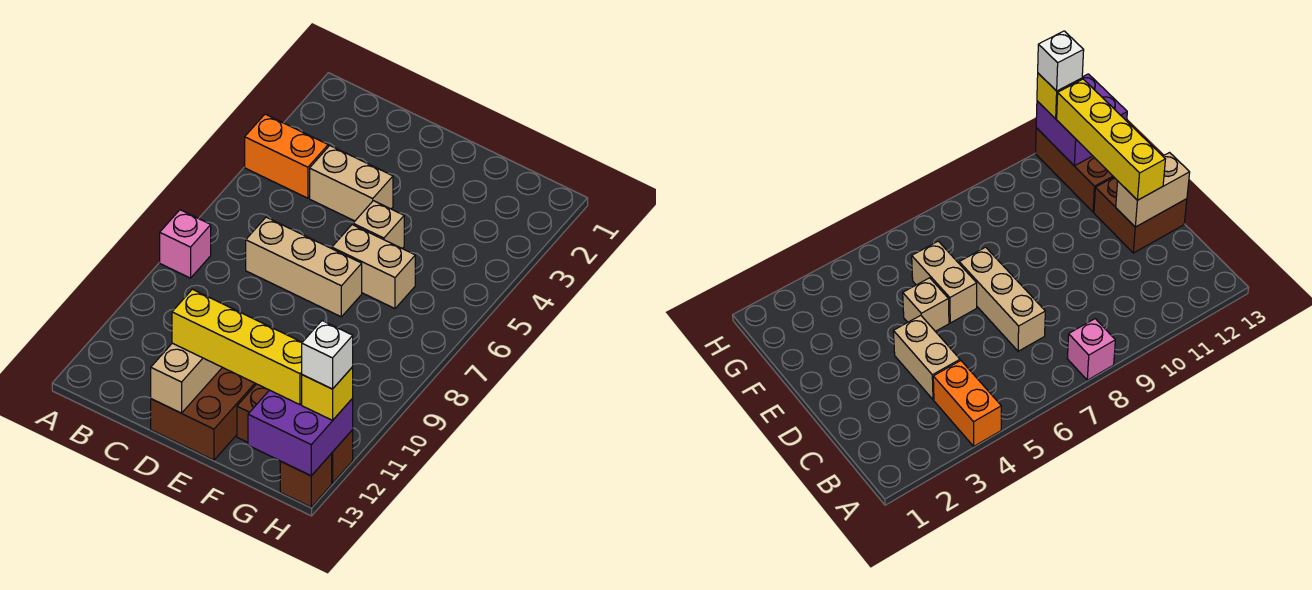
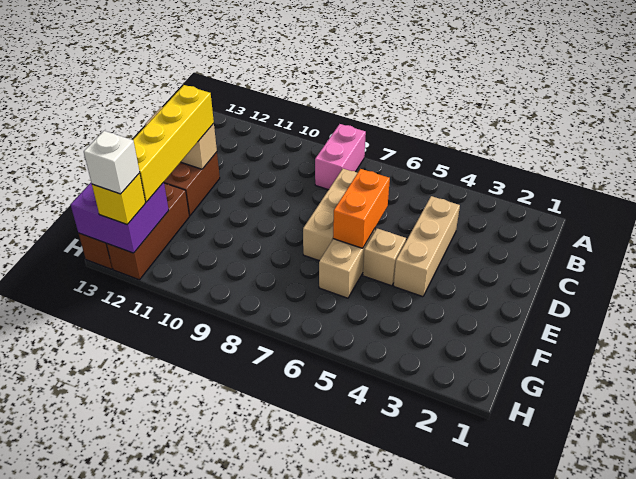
orange 1x2 brick [245,114,328,198] -> orange 1x2 brick moved to [333,169,390,248]
pink 1x1 brick [160,210,211,278] -> pink 1x2 brick [315,124,366,190]
tan 1x2 brick [310,146,393,221] -> tan 1x3 brick [394,196,460,297]

